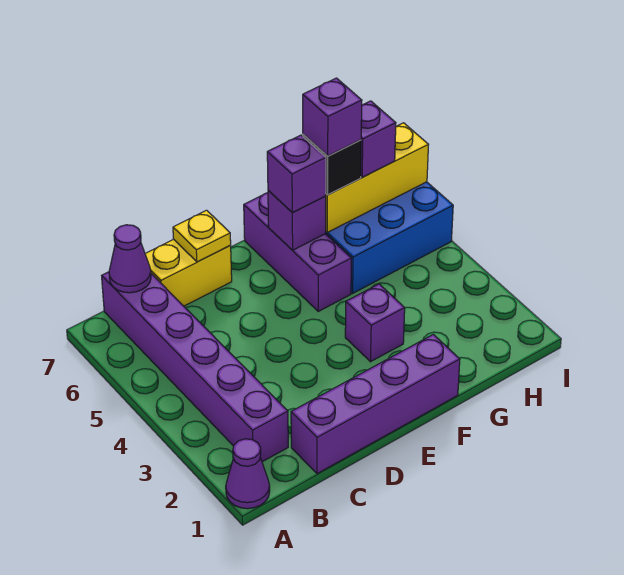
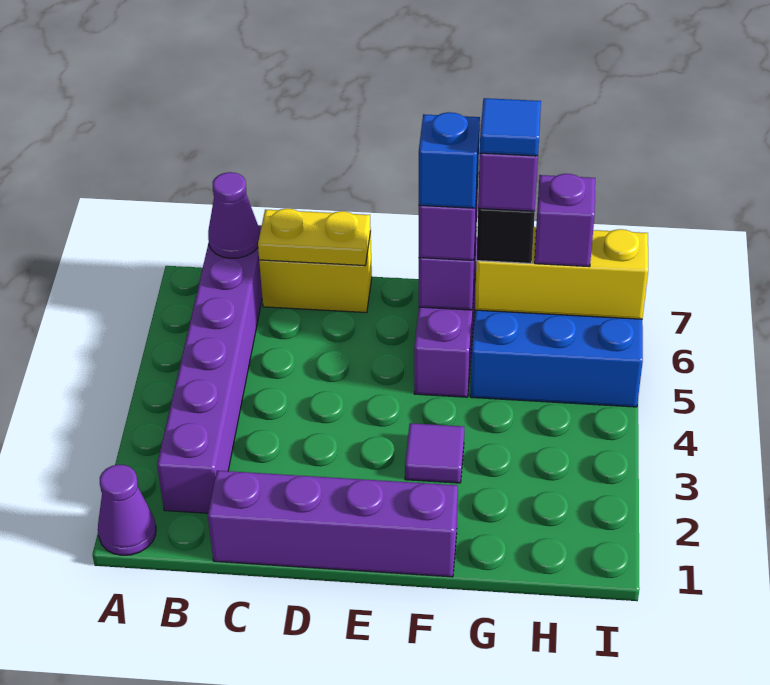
yellow 1x1 plate [173,210,231,262] -> yellow 1x2 plate [258,209,371,266]
purple 1x1 brick [345,284,405,362] -> purple 1x1 tile [405,423,464,483]
none -> blue 1x1 brick [419,112,480,208]
none -> blue 1x1 tile [480,98,541,156]

